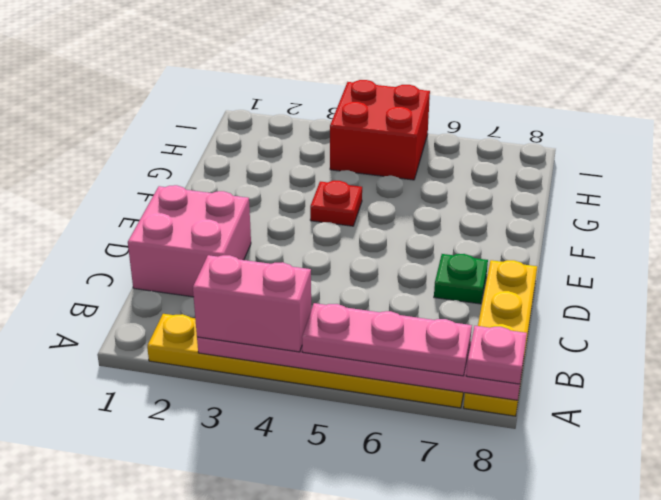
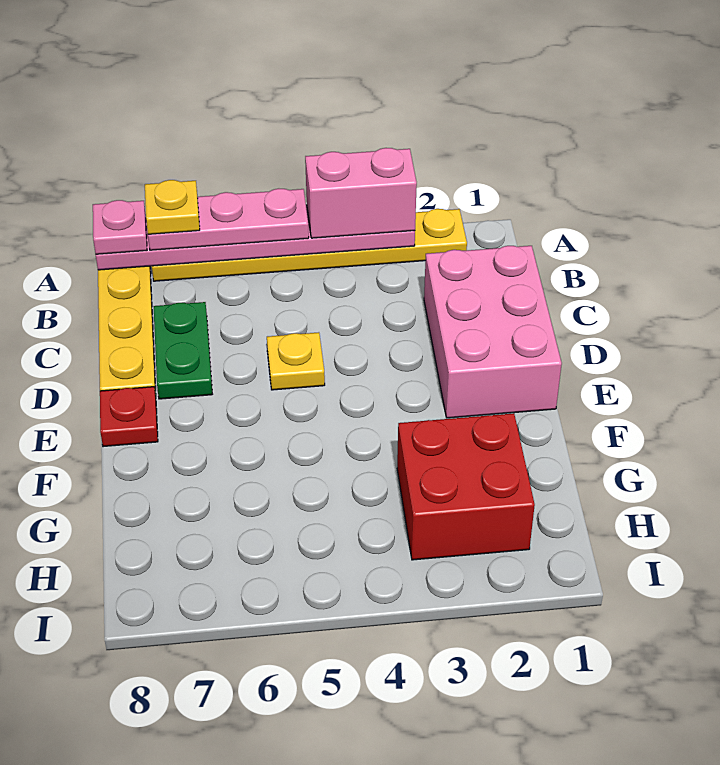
none -> yellow 1x1 plate [145,180,200,234]
pink 2x2 brick [128,185,251,297] -> pink 2x3 brick [424,246,562,418]
none -> yellow 1x1 plate [267,332,325,390]
green 1x1 plate [434,254,488,304] -> green 1x2 plate [153,302,212,399]
red 1x1 plate [310,181,362,226] -> red 1x1 plate moved to [100,387,158,447]
red 2x2 brick [330,80,430,180] -> red 2x2 brick moved to [397,413,535,560]

